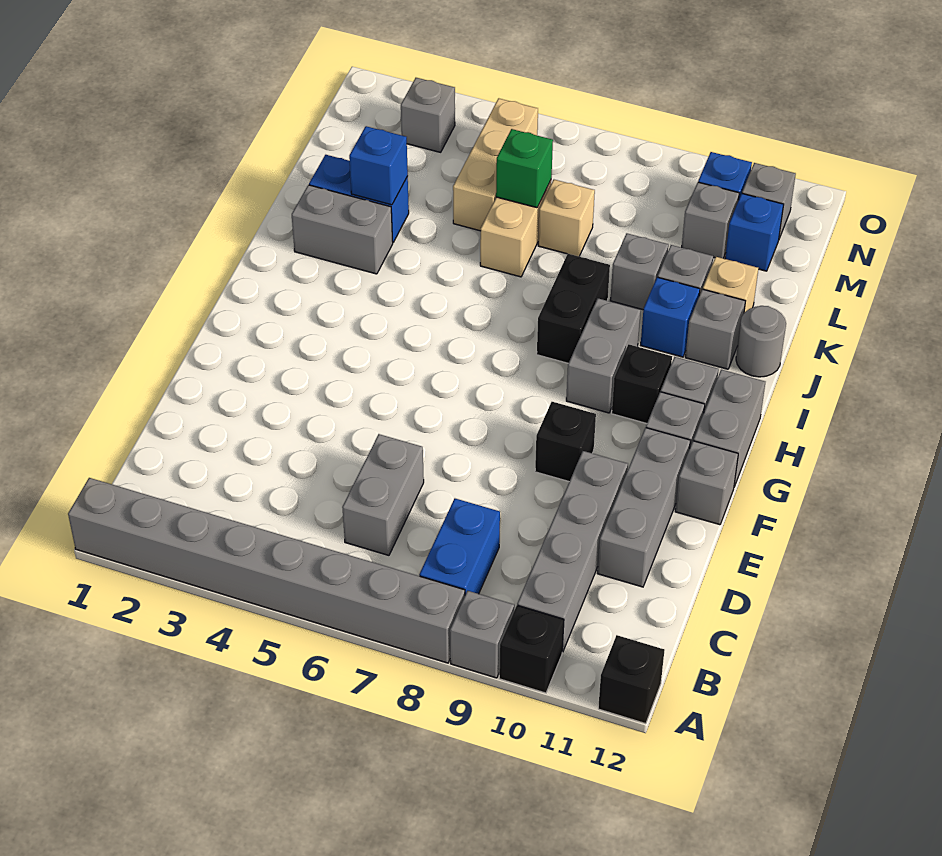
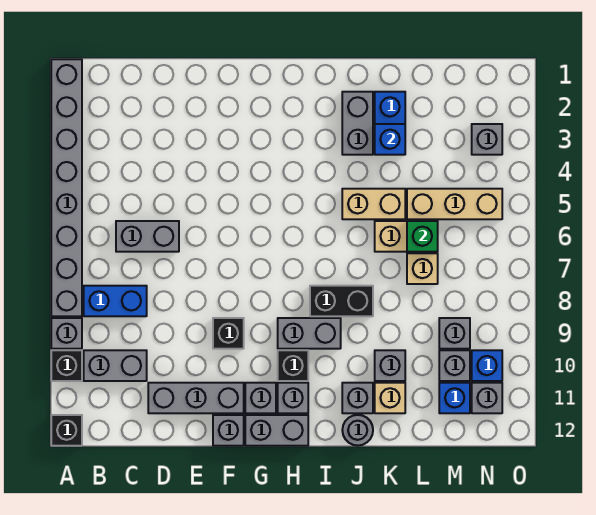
grey 1x4 brick [517,451,628,652] -> grey 1x2 brick [84,350,147,381]
none -> tan 1x2 brick [342,189,405,219]
blue 1x1 brick [641,277,700,357] -> none
grey 1x1 brick [610,233,669,310] -> grey 1x1 brick moved to [439,318,470,349]

